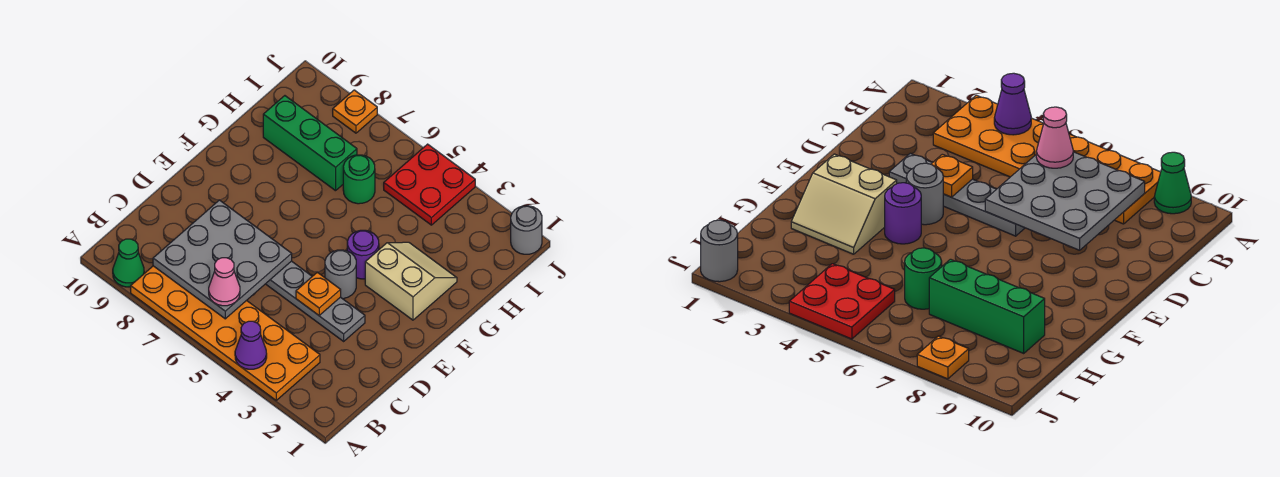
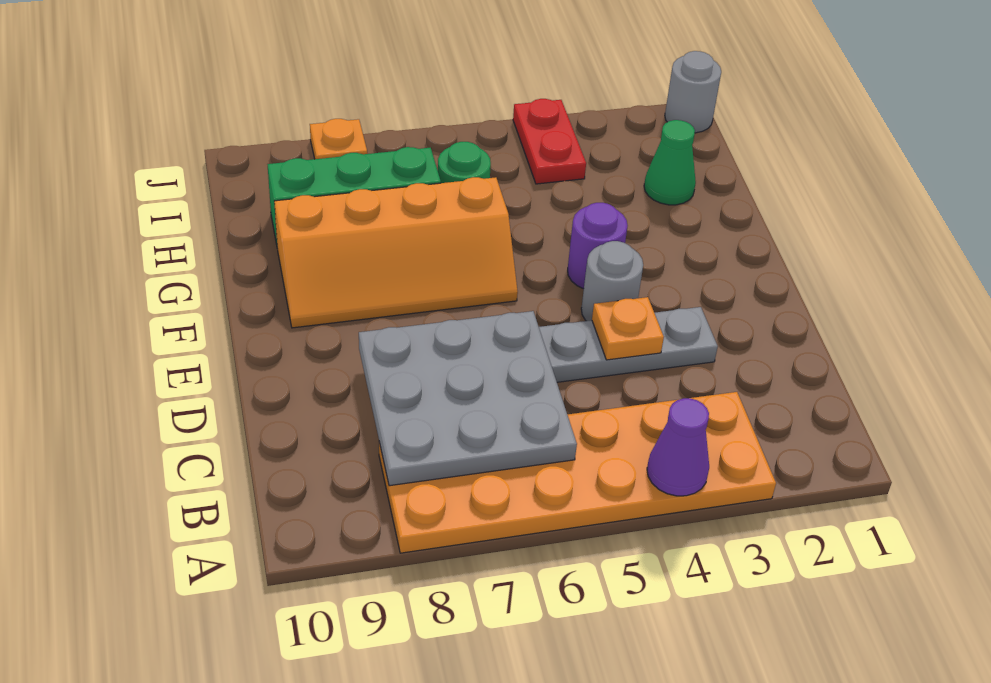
green 1x1 cone [113,239,144,287] -> green 1x1 cone moved to [644,120,696,205]
pink 1x1 cone [209,258,240,306] -> none
tan 2x2 slope [365,242,457,320] -> none
none -> orange 2x4 slope [274,177,518,328]
red 2x2 plate [384,144,475,225] -> red 1x2 plate [513,99,586,184]

